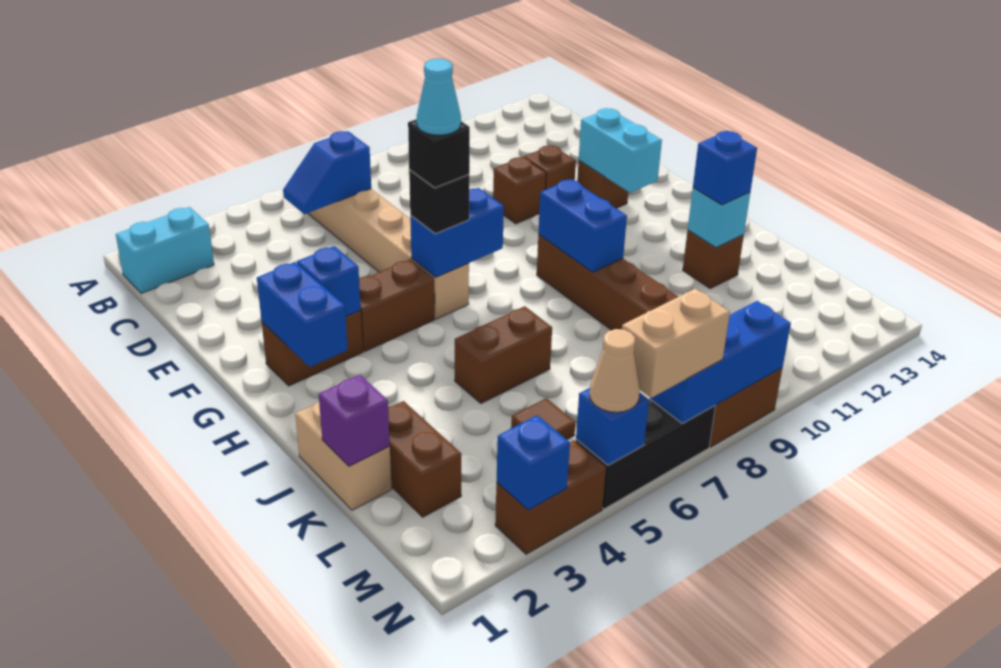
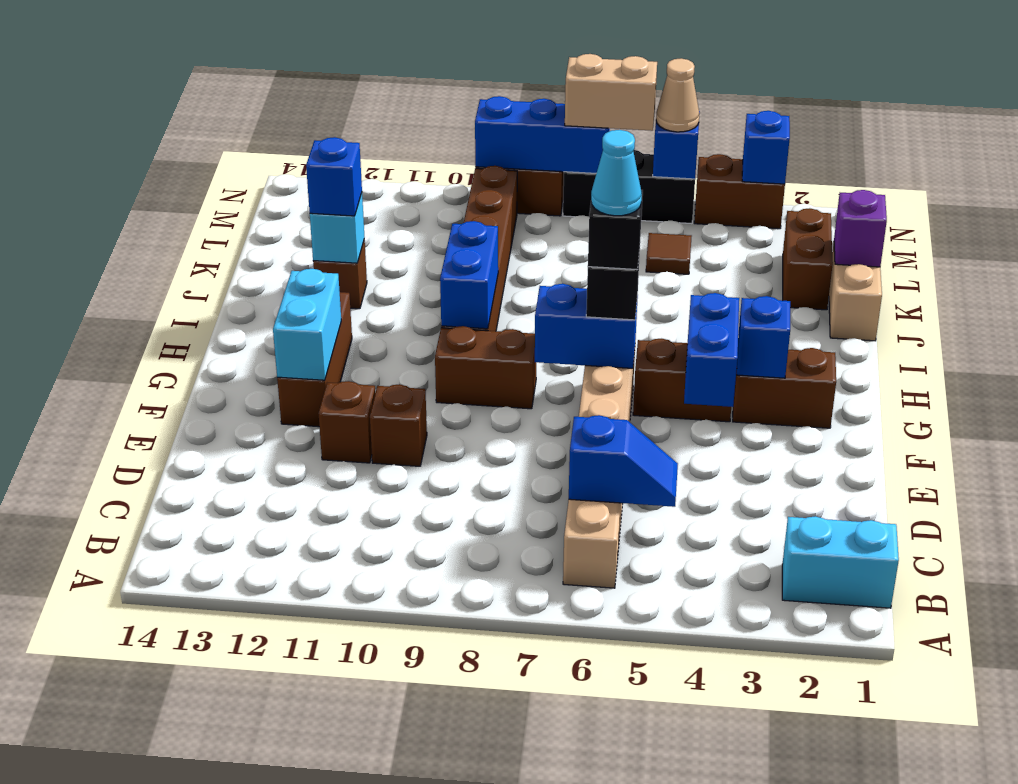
brown 1x1 brick [577,161,628,208] -> brown 1x3 brick [277,292,352,427]
blue 1x2 brick [257,262,348,367] -> blue 1x2 brick moved to [684,293,739,407]
brown 1x2 brick [455,306,552,403] -> brown 1x2 brick moved to [435,326,536,409]

